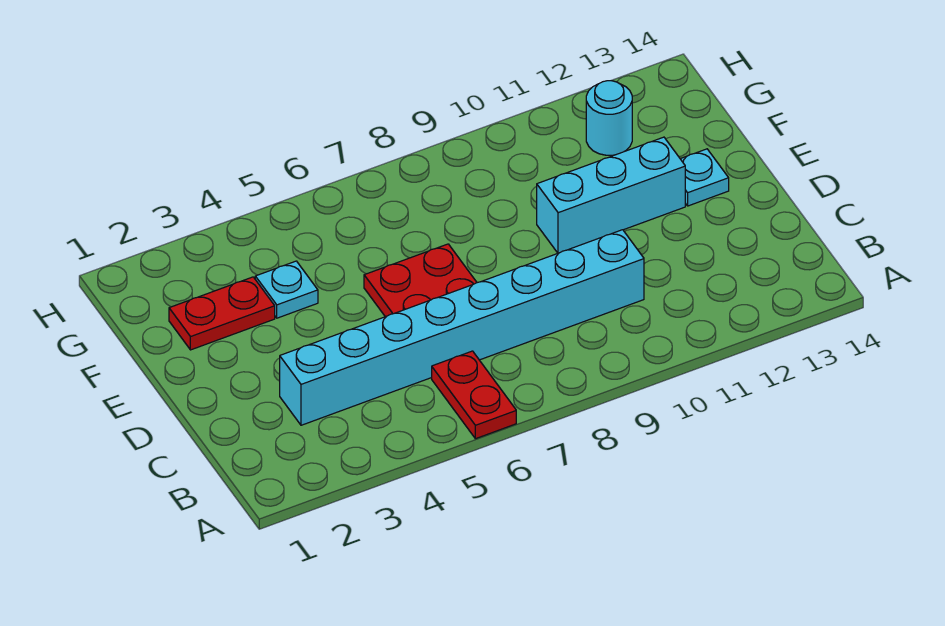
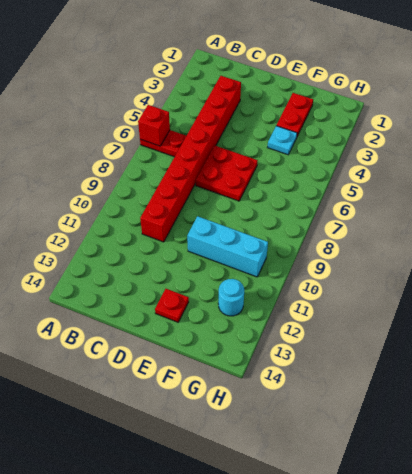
none -> red 1x1 brick [138,105,170,146]
cyan 1x8 brick [280,230,644,425] -> red 1x8 brick [140,76,241,242]
cyan 1x3 brick [537,137,685,253] -> cyan 1x3 brick turned to [187,216,268,277]
cyan 1x1 plate [681,149,729,206] -> red 1x1 plate [155,289,189,322]

